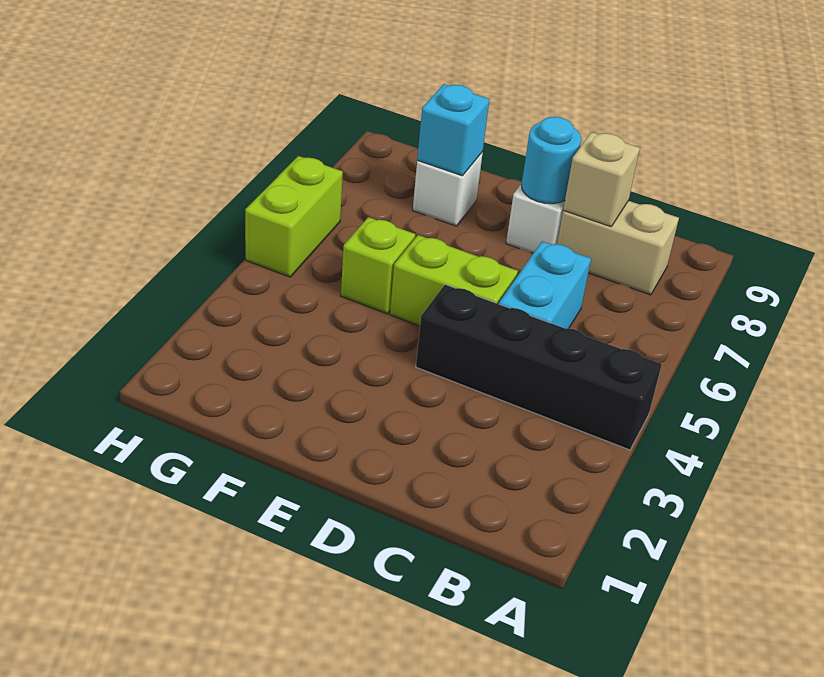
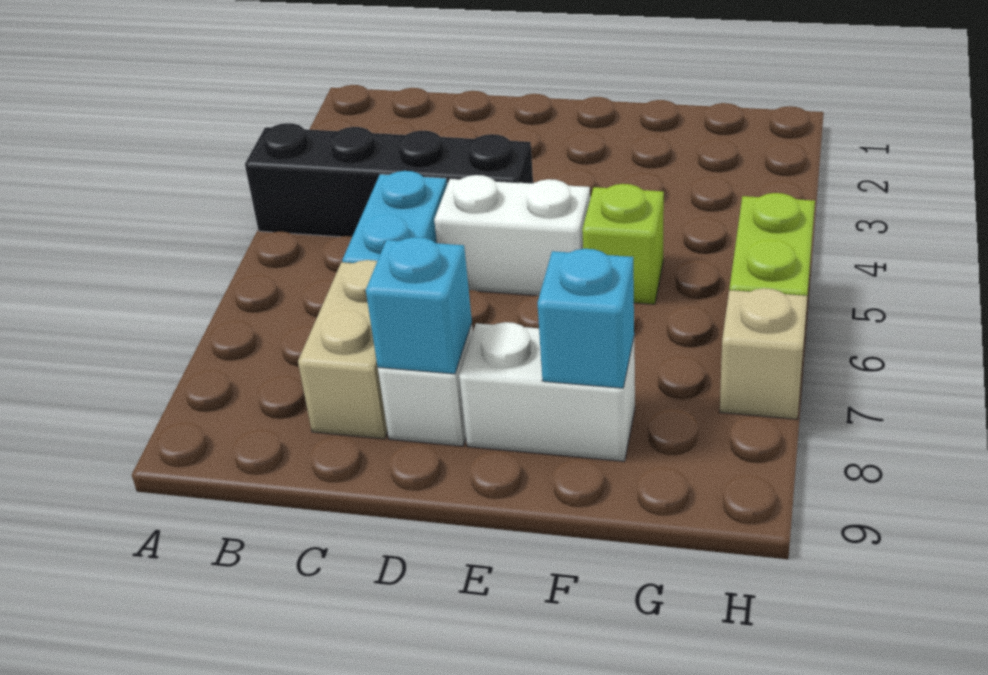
tan 1x2 brick [557,201,679,295] -> tan 1x2 brick turned to [298,260,388,439]
tan 1x1 brick [563,132,640,227] -> tan 1x1 brick moved to [720,288,807,419]
lime 1x2 brick [390,235,518,326] -> white 1x2 brick [434,175,590,296]
cyan 1x1 round brick [521,117,581,204] -> cyan 1x1 brick [366,237,472,374]
white 1x1 brick [413,152,483,226] -> white 1x2 brick [459,322,635,461]

